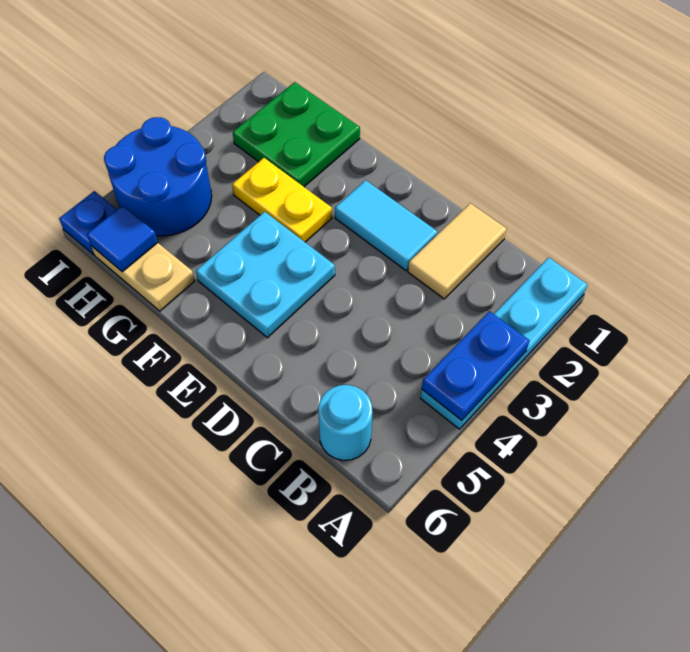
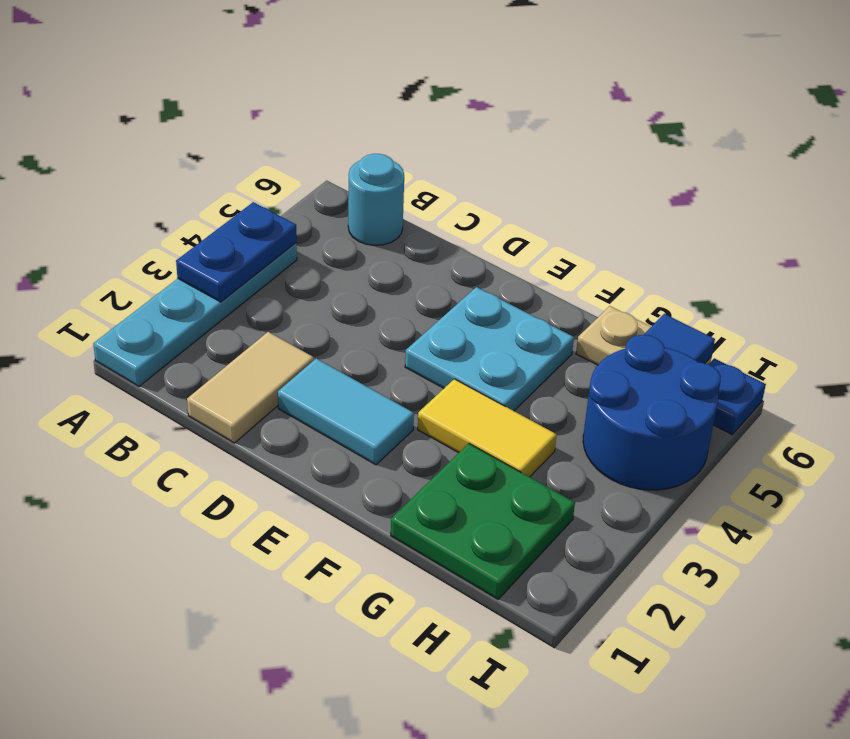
yellow 1x2 plate [232,158,332,242] -> yellow 1x2 tile [418,379,557,477]

